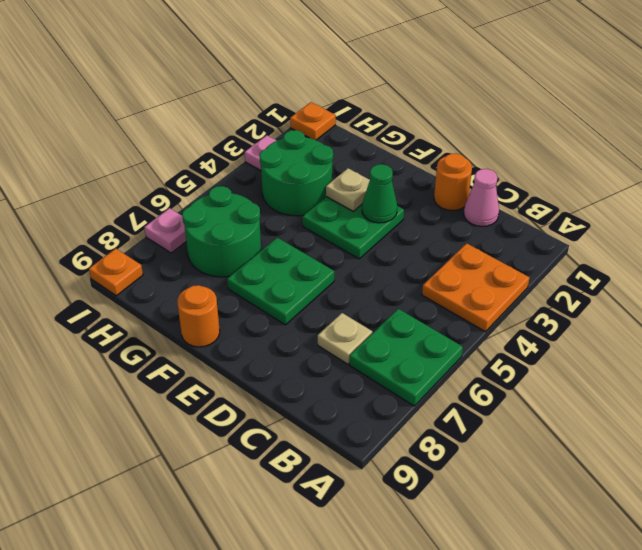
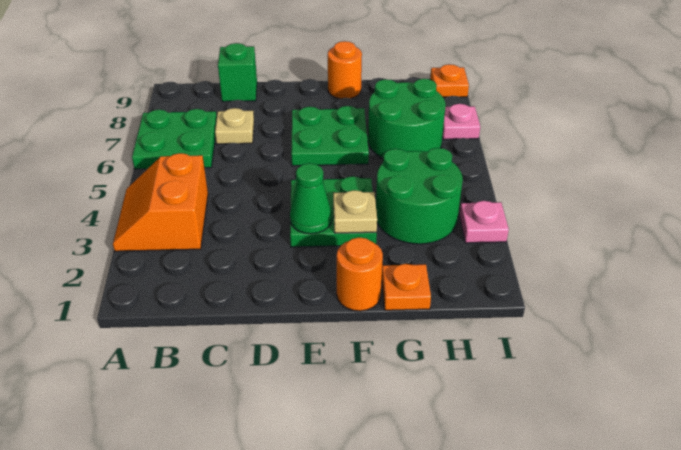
orange 2x2 plate [422,243,529,332] -> orange 2x2 slope [113,153,208,251]
pink 1x1 cone [464,169,499,227] -> none
none -> green 1x1 brick [218,43,257,102]
orange 1x1 round brick [434,153,472,211] -> orange 1x1 round brick moved to [337,237,383,311]
orange 1x1 plate [290,102,336,140] -> orange 1x1 plate moved to [382,264,431,310]

